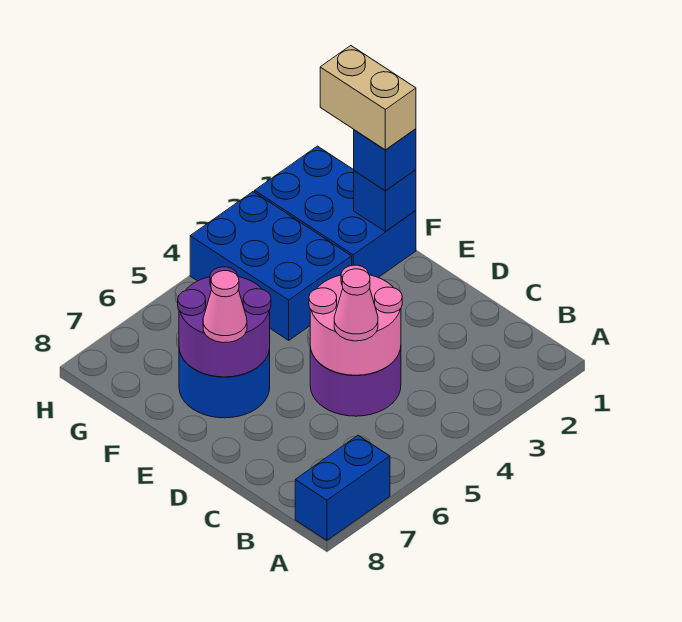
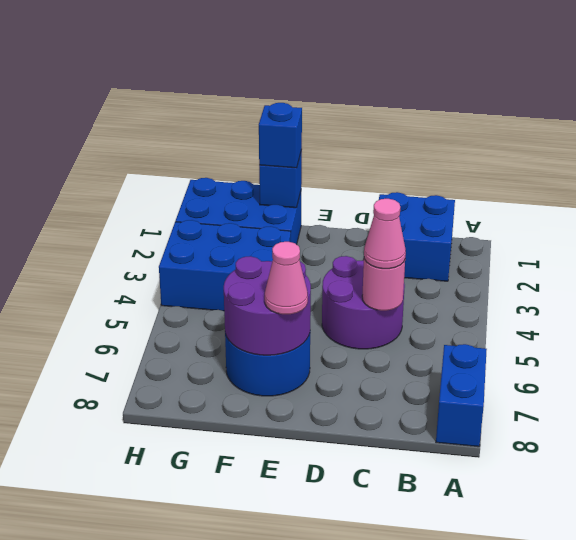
none -> blue 2x2 brick [379,192,455,281]
pink 2x2 round brick [309,265,402,375] -> pink 1x1 round brick [362,259,405,311]
tan 1x2 brick [320,46,416,150] -> none

